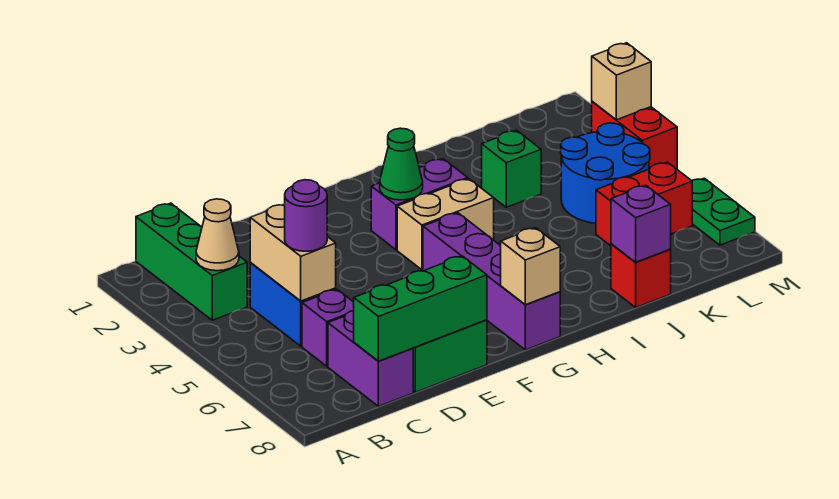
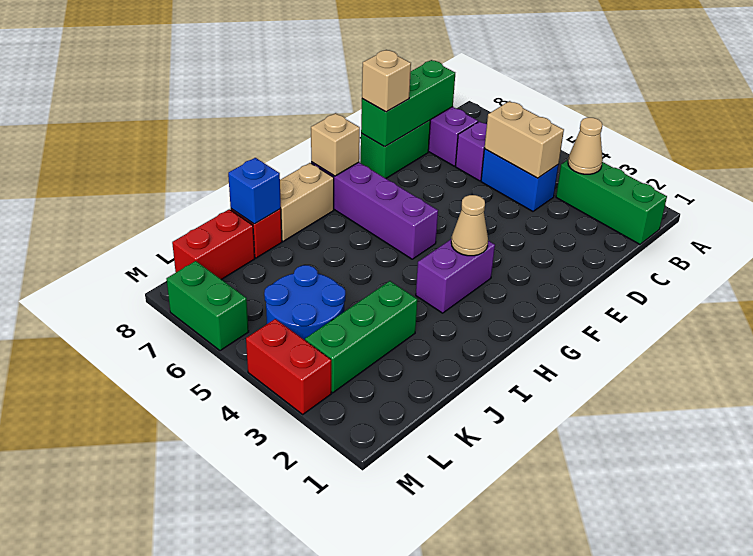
purple 1x1 round brick [285,180,327,251] -> none
green 1x1 cone [380,128,423,200] -> tan 1x1 cone [451,195,488,256]
tan 1x2 brick [397,179,494,270] -> tan 1x2 brick moved to [280,163,334,242]
green 1x1 brick [482,130,541,207] -> green 1x3 brick [305,281,418,393]
purple 1x1 brick [611,185,671,262] -> blue 1x1 brick [228,158,281,224]
red 1x2 brick [596,162,692,246] -> red 1x2 brick moved to [172,209,255,280]
tan 1x1 brick [592,43,651,120] -> tan 1x1 brick moved to [362,50,411,112]
green 1x2 plate [691,178,755,245] -> green 1x2 brick [167,261,249,351]

